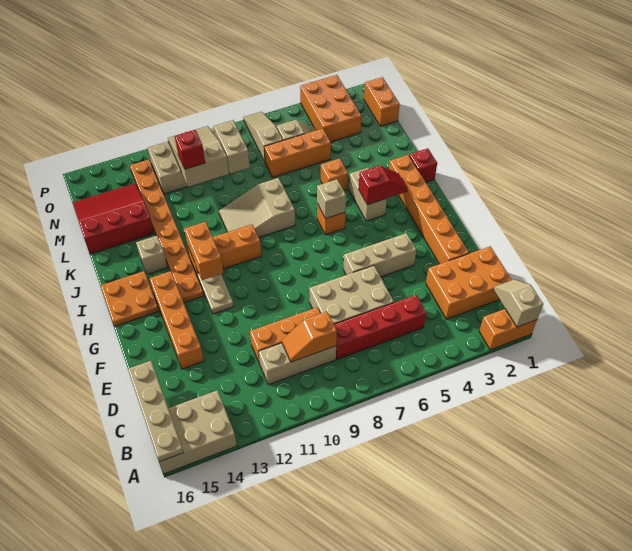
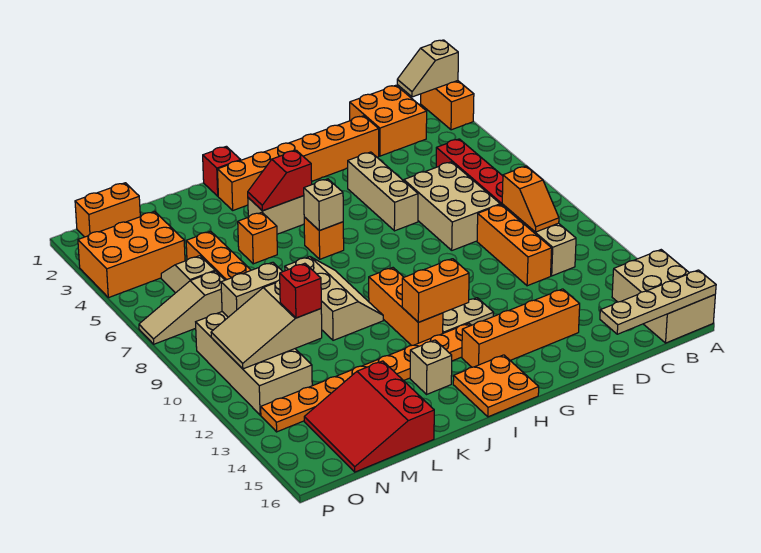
orange 2x3 brick [426,246,512,319] -> orange 2x2 brick [350,85,427,156]
red 1x2 slope [359,166,408,205] -> red 1x2 slope turned to [248,150,312,211]
tan 2x3 slope [219,178,295,237] -> tan 2x3 slope turned to [285,257,383,340]

